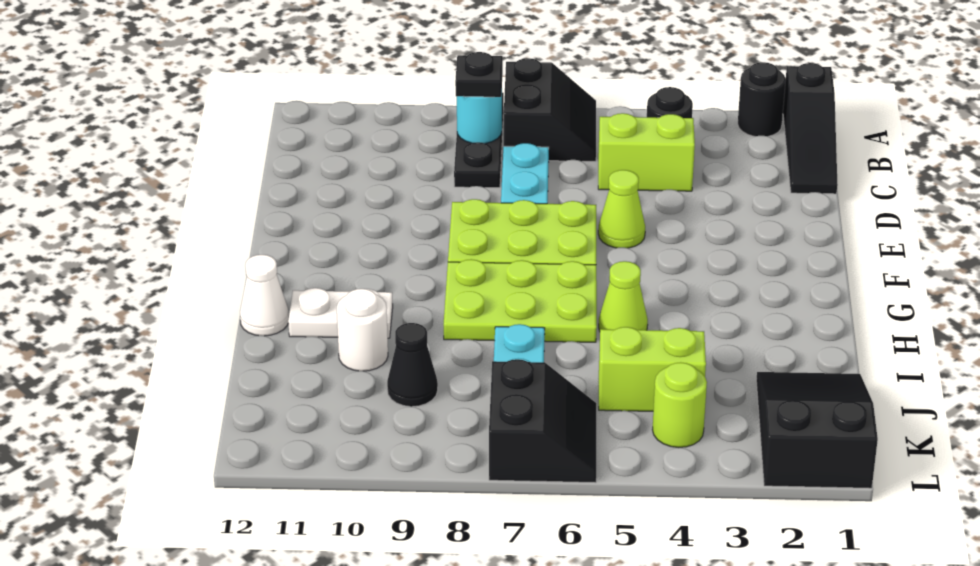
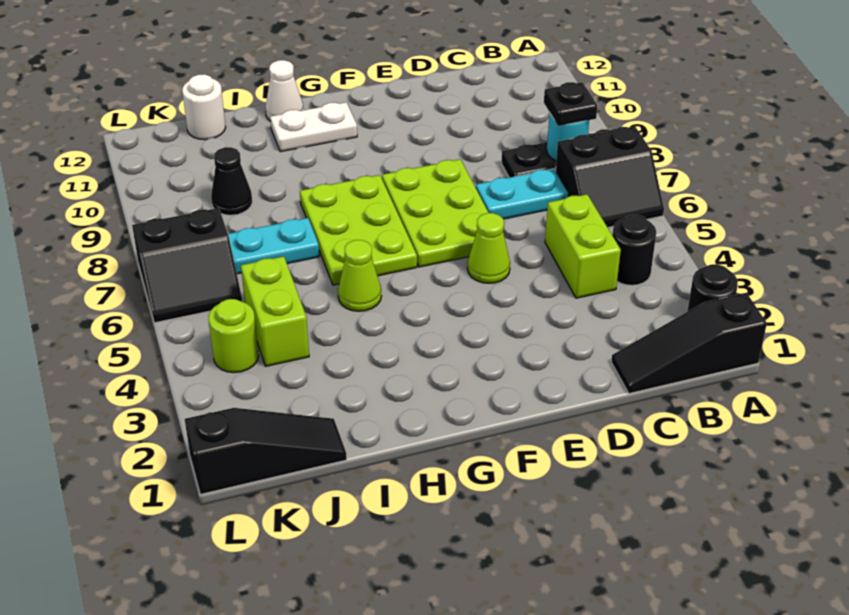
white 1x2 plate [288,288,393,338] -> white 1x2 plate turned to [270,102,357,152]
white 1x1 round brick [337,289,388,371] -> white 1x1 round brick moved to [182,74,226,140]
black 2x3 slope [756,372,878,488] -> black 1x3 slope [185,408,347,494]

